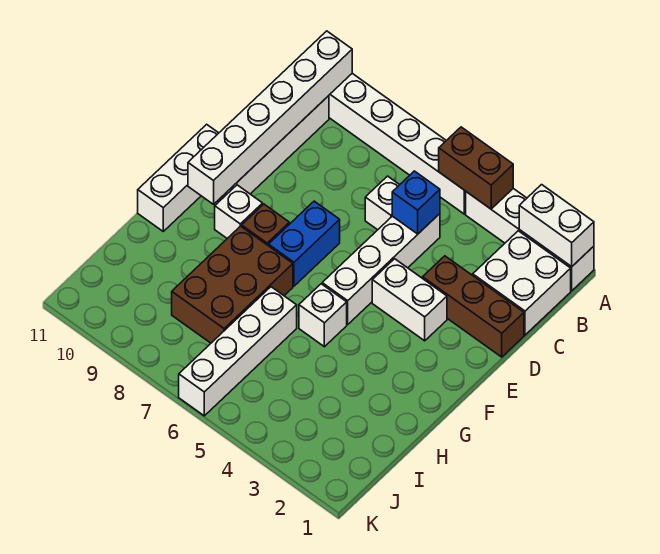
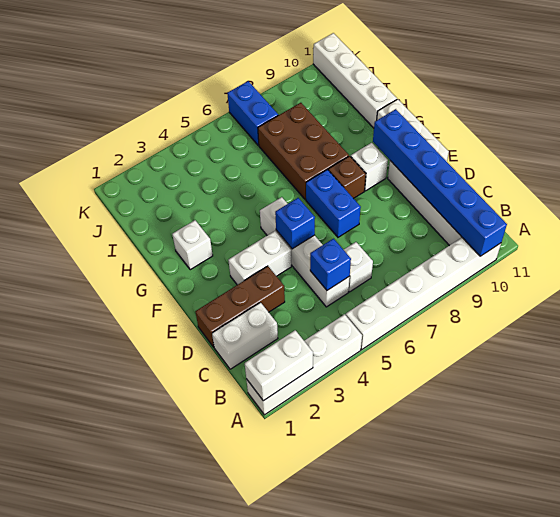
brown 1x2 brick [439,127,513,209] -> none
white 1x6 brick [188,31,352,204] -> blue 1x6 brick [373,109,507,256]
white 2x2 brick [473,231,571,335] -> white 1x2 brick [212,303,278,369]
none -> blue 1x1 brick [275,198,315,249]
white 1x1 brick [299,284,347,347] -> white 1x1 brick moved to [172,220,213,270]
white 1x4 brick [179,287,297,416] -> white 1x4 brick moved to [313,33,397,128]
none -> blue 1x2 brick [227,81,278,145]

